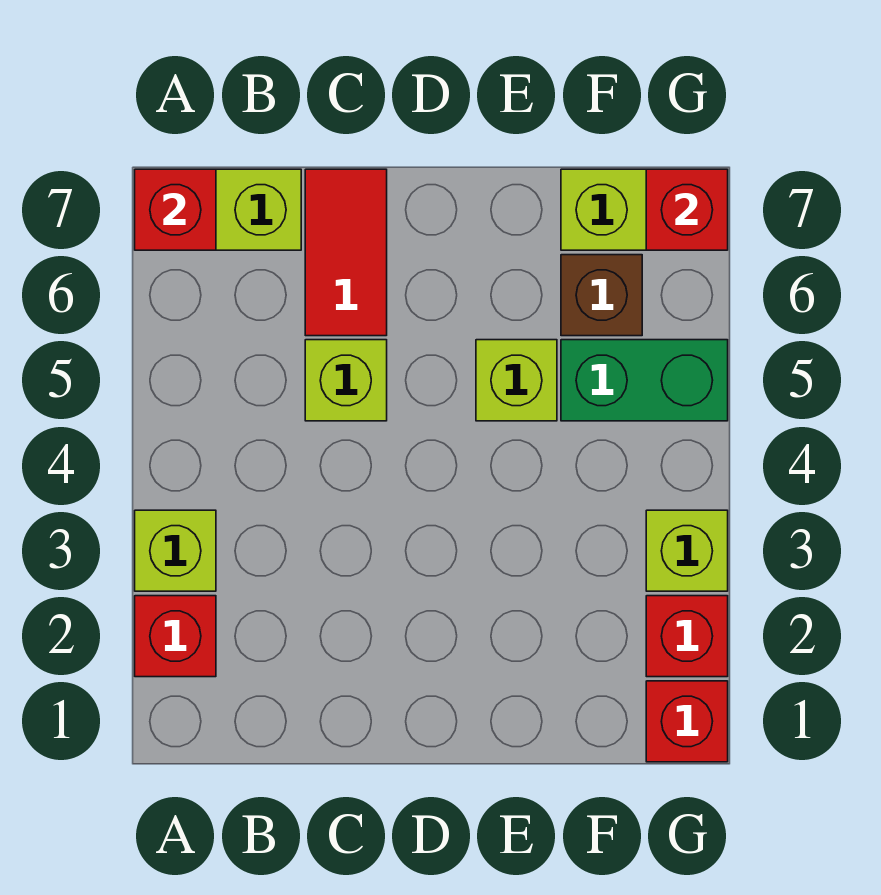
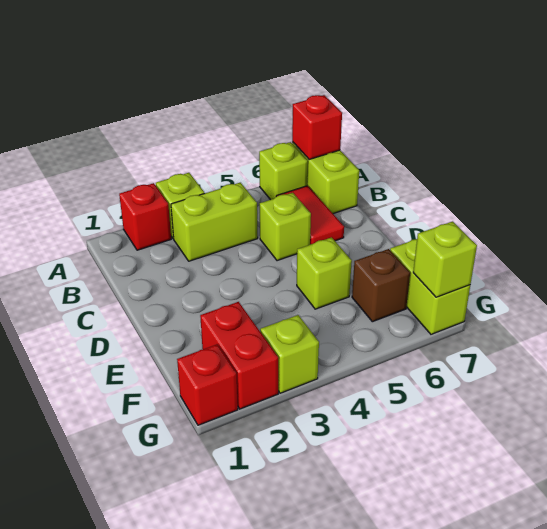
none -> lime 1x1 brick [259,142,308,200]
none -> lime 1x2 brick [171,183,258,261]
red 1x2 tile [305,169,387,336] -> red 1x2 tile turned to [276,186,344,245]
green 1x2 brick [561,340,728,421] -> none
red 1x1 brick [646,596,728,677] -> red 1x2 brick [200,302,278,409]
red 1x1 brick [646,169,728,250] -> lime 1x1 brick [413,221,477,297]

